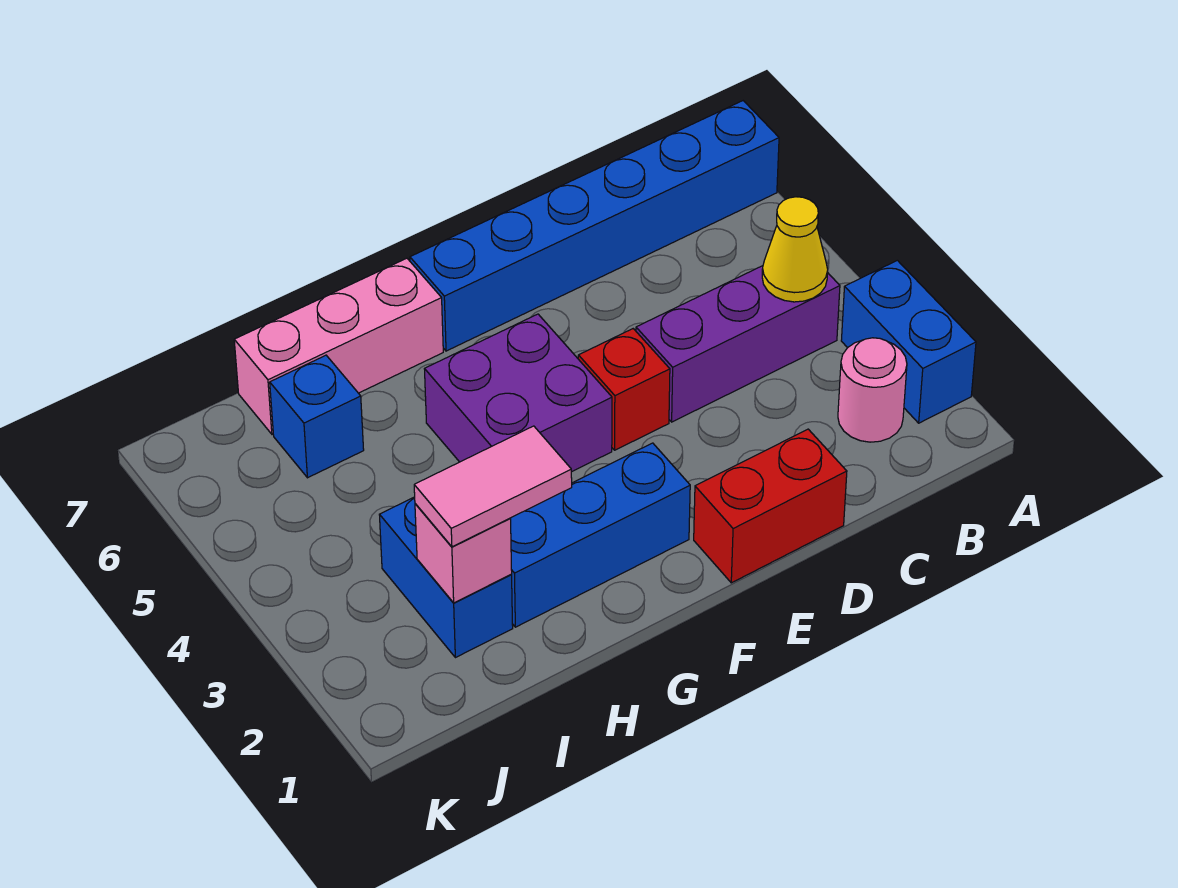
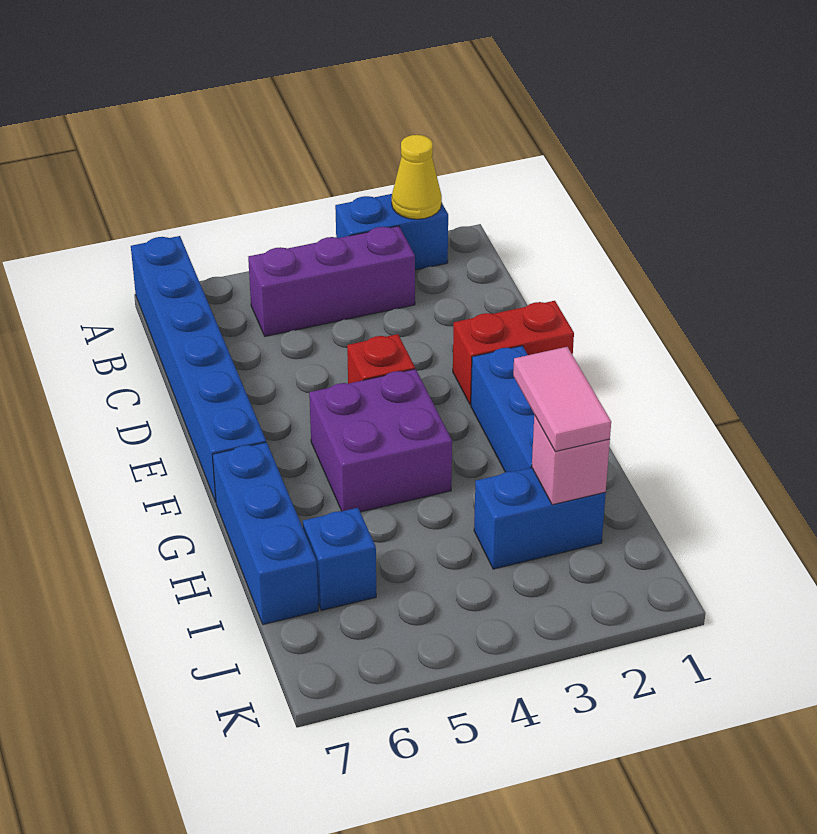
pink 1x1 round brick [838,338,907,442] -> none
purple 1x3 brick [636,266,840,422] -> purple 1x3 brick turned to [248,226,415,336]
yellow 1x1 cone [762,197,828,302] -> yellow 1x1 cone moved to [392,135,442,219]
red 1x2 brick [694,429,847,583] -> red 1x2 brick turned to [453,301,574,405]
pink 1x3 brick [234,258,443,434] -> blue 1x3 brick [213,442,318,625]

